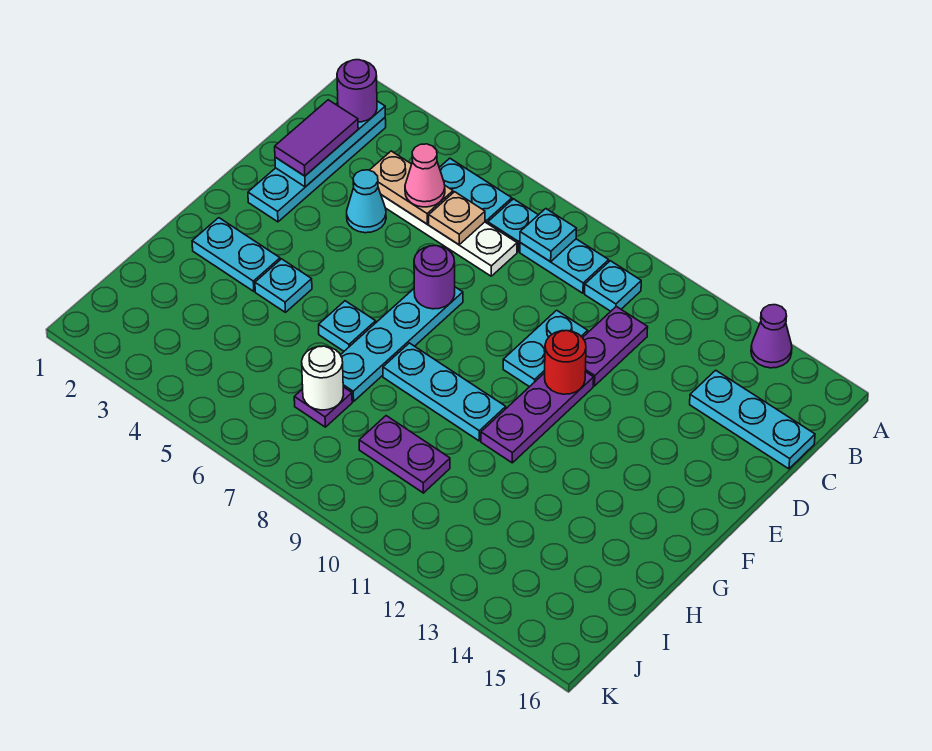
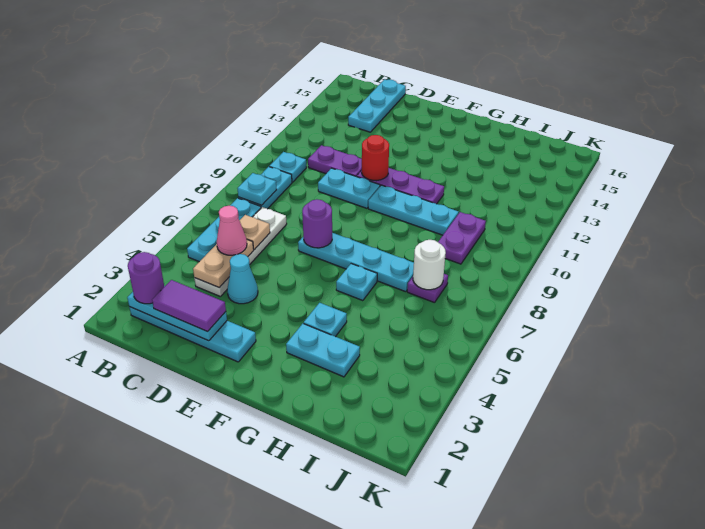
purple 1x1 cone [751,305,792,368] -> none
cyan 1x2 plate [192,218,280,291] -> cyan 1x2 plate turned to [286,323,360,377]
cyan 1x3 plate [383,343,506,441] -> cyan 1x3 plate turned to [368,185,459,235]

